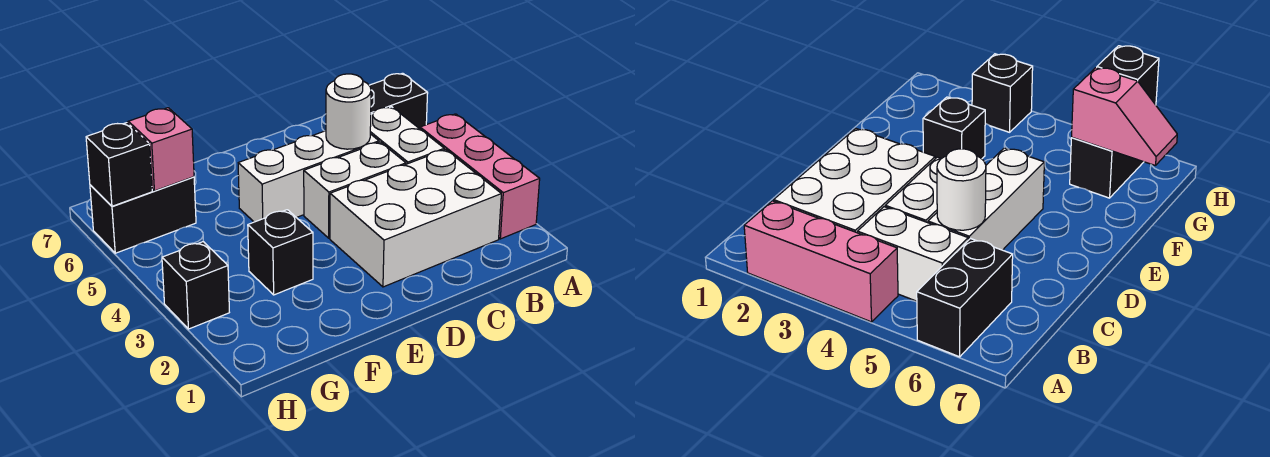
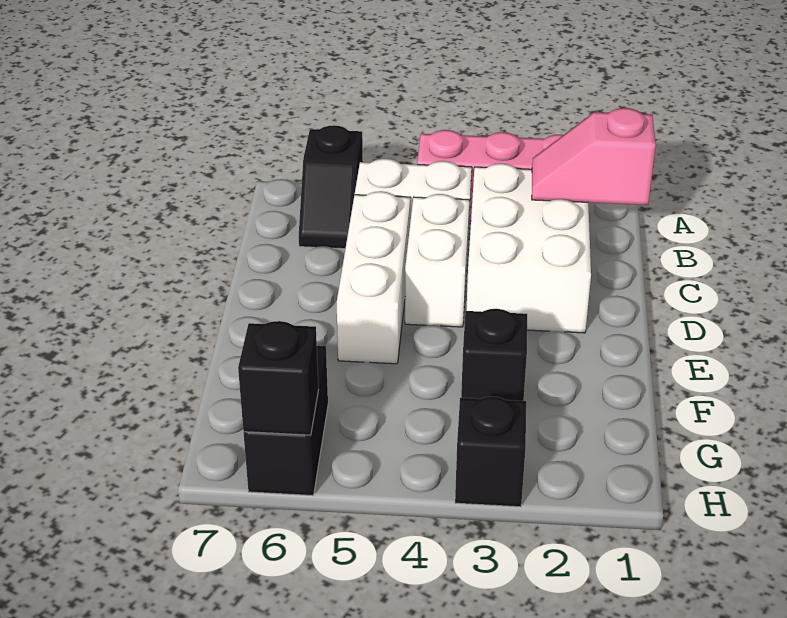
black 1x2 brick [369,73,428,129] -> black 1x2 slope [299,125,363,249]
white 1x1 round brick [326,74,371,149] -> none
pink 1x2 slope [127,108,194,191] -> pink 1x2 slope moved to [532,108,656,205]

